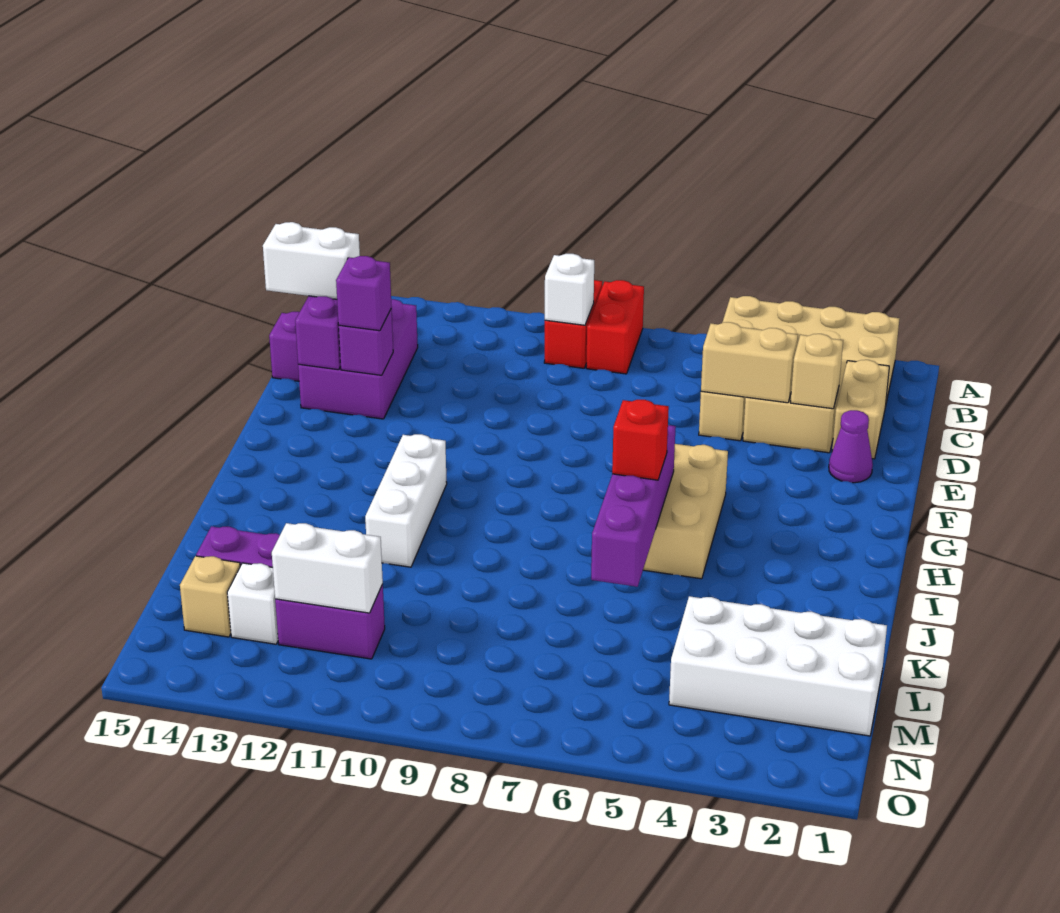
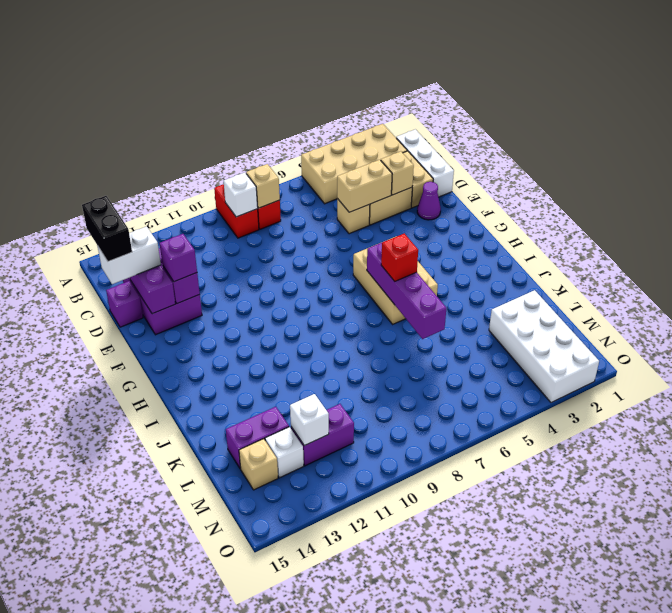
none -> tan 1x1 brick [246,164,280,208]
none -> black 1x2 brick [82,196,132,262]
white 1x3 brick [365,434,447,567] -> white 1x3 brick moved to [396,129,454,197]
white 2x4 brick [669,596,887,736] -> white 2x4 brick turned to [489,290,599,403]
white 1x2 brick [272,523,383,613] -> white 1x1 brick [290,394,329,446]

